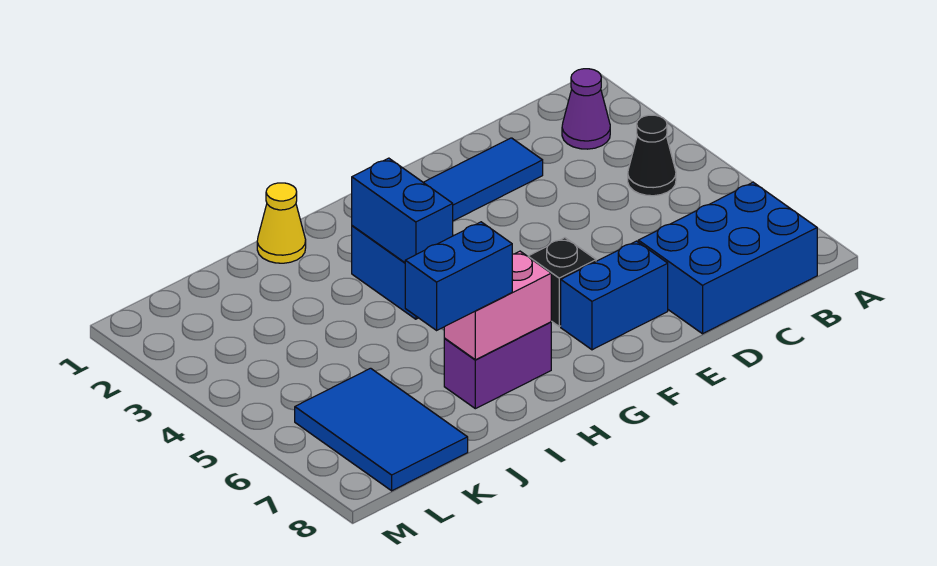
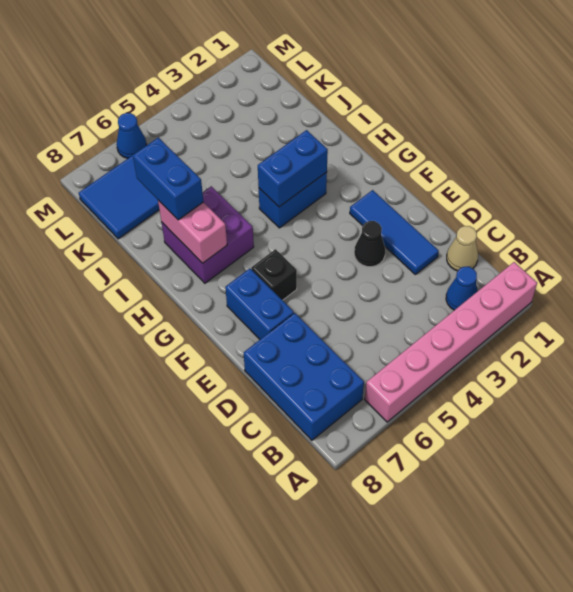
none -> pink 1x6 brick [365,262,537,422]
purple 1x1 cone [562,69,610,149] -> blue 1x1 cone [446,267,478,310]
black 1x1 cone [628,115,676,196] -> black 1x1 cone moved to [354,221,385,267]
none -> tan 1x1 cone [447,226,478,271]
purple 1x2 brick [444,322,551,409] -> purple 2x2 brick [161,186,254,283]
yellow 1x1 cone [257,183,306,263] -> none
none -> blue 1x1 cone [117,113,147,158]

